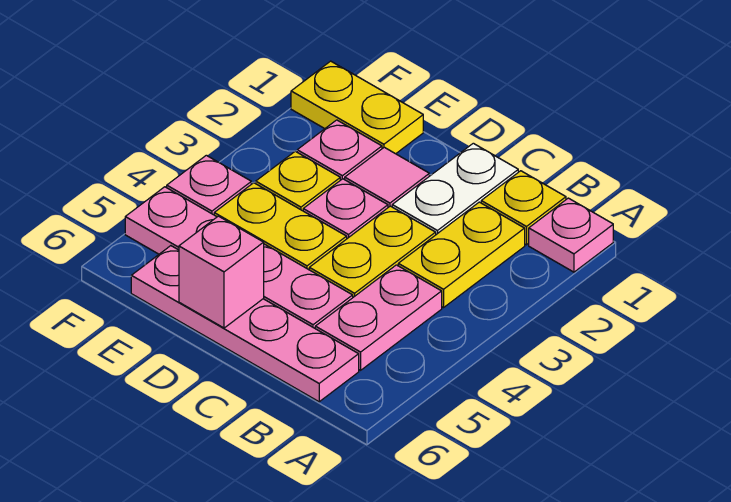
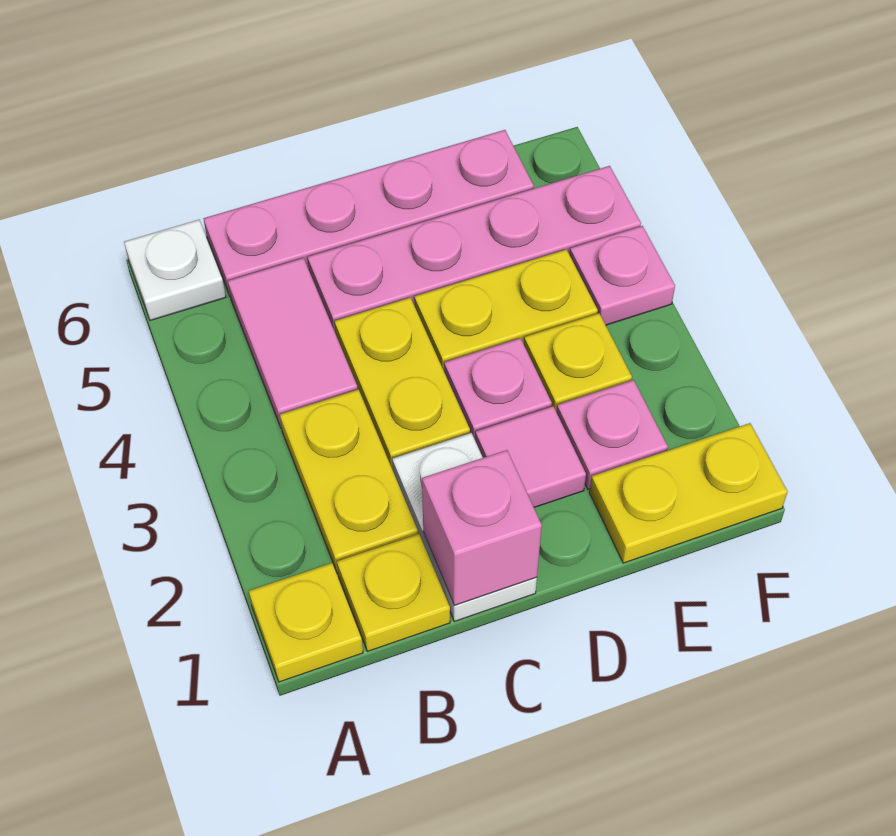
pink 1x1 plate [529,198,613,272] -> yellow 1x1 plate [249,563,363,682]
none -> white 1x1 plate [124,220,226,321]
pink 1x2 plate [315,265,442,370] -> pink 1x2 tile [228,258,358,429]
pink 1x1 brick [179,216,264,328] -> pink 1x1 brick moved to [422,450,542,605]

